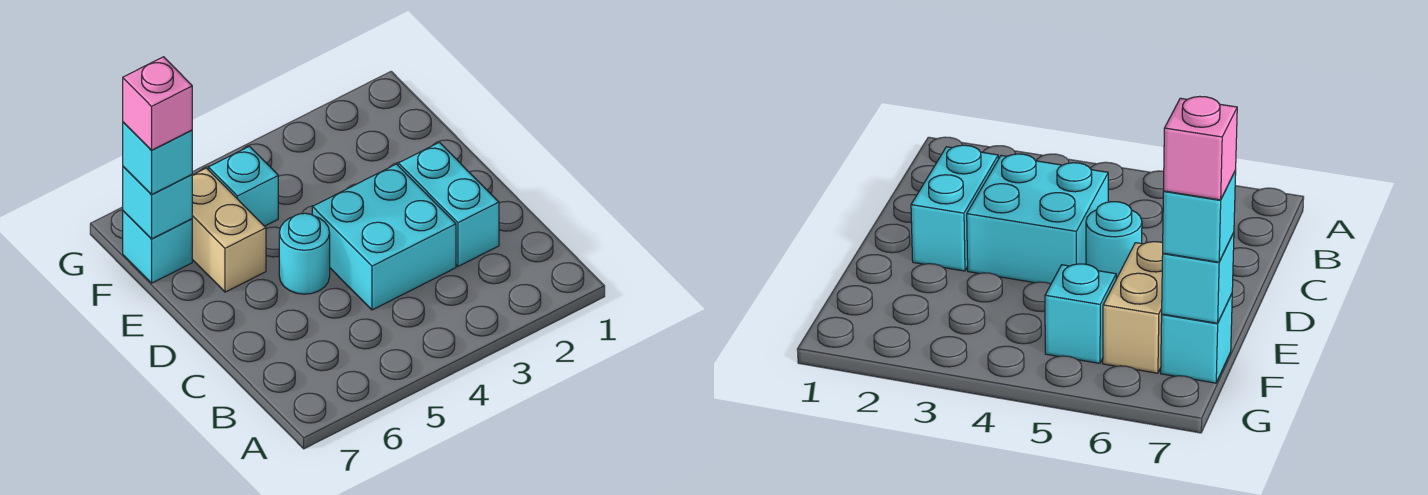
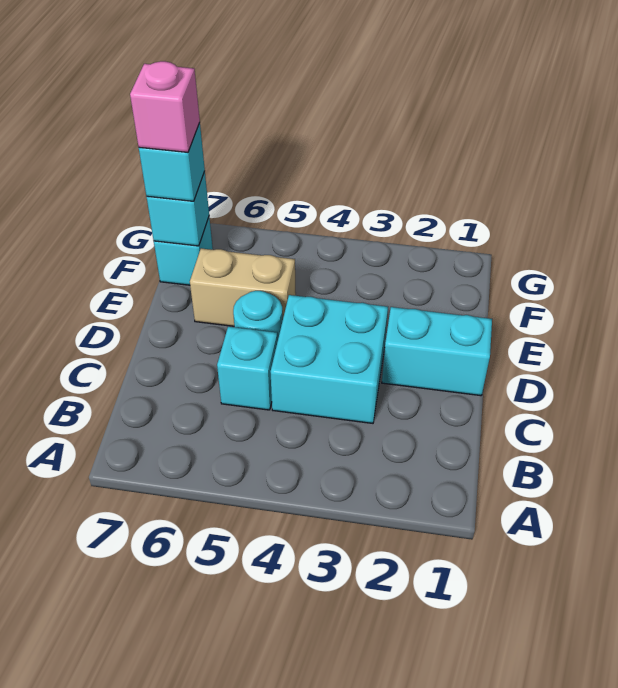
cyan 1x2 brick [398,142,499,266] -> cyan 1x2 brick turned to [382,307,492,396]
tan 1x2 brick [192,168,266,292] -> tan 1x2 brick turned to [190,248,296,326]
cyan 1x1 brick [209,146,278,226] -> cyan 1x1 brick moved to [217,327,278,410]

